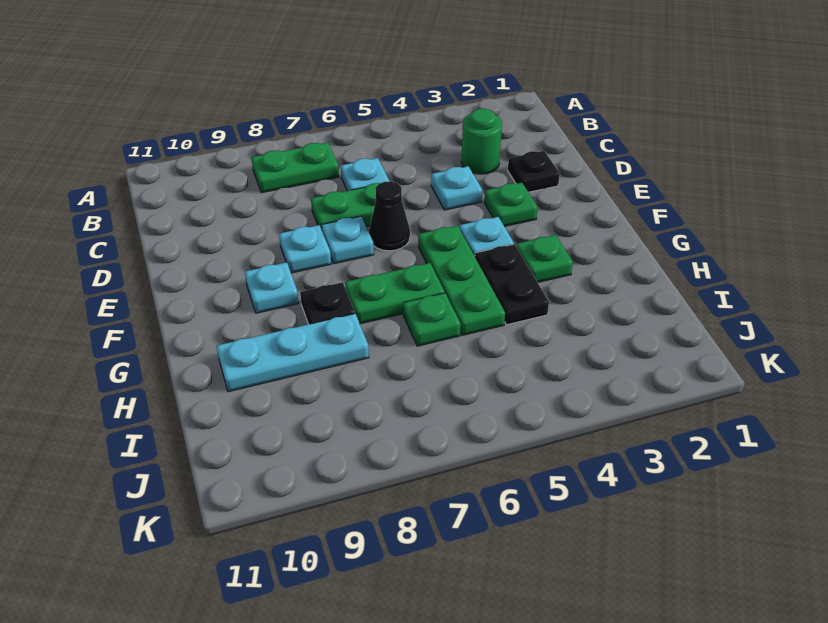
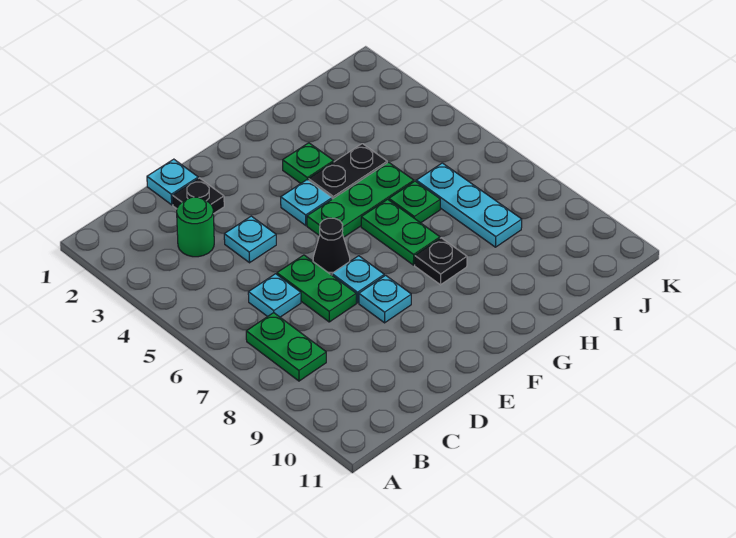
green 1x1 plate [484,183,538,226] -> none
cyan 1x1 plate [245,262,299,313] -> cyan 1x1 plate moved to [147,159,198,205]
cyan 1x3 plate [217,314,369,392] -> cyan 1x3 plate moved to [416,163,522,247]

